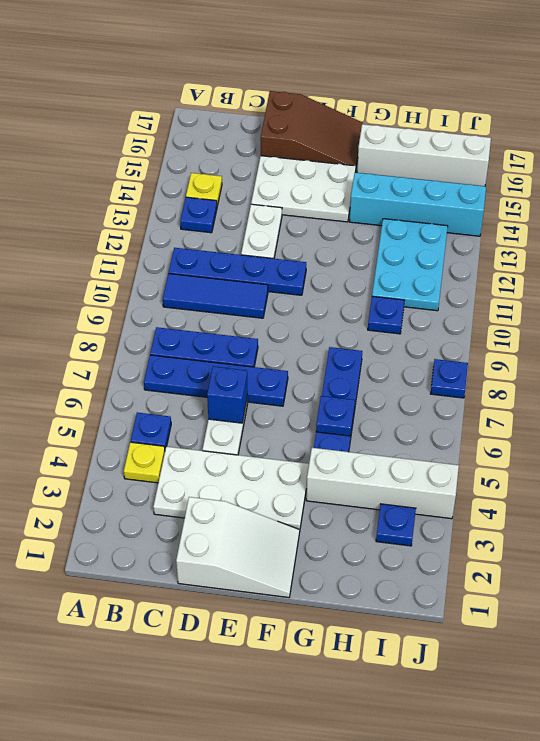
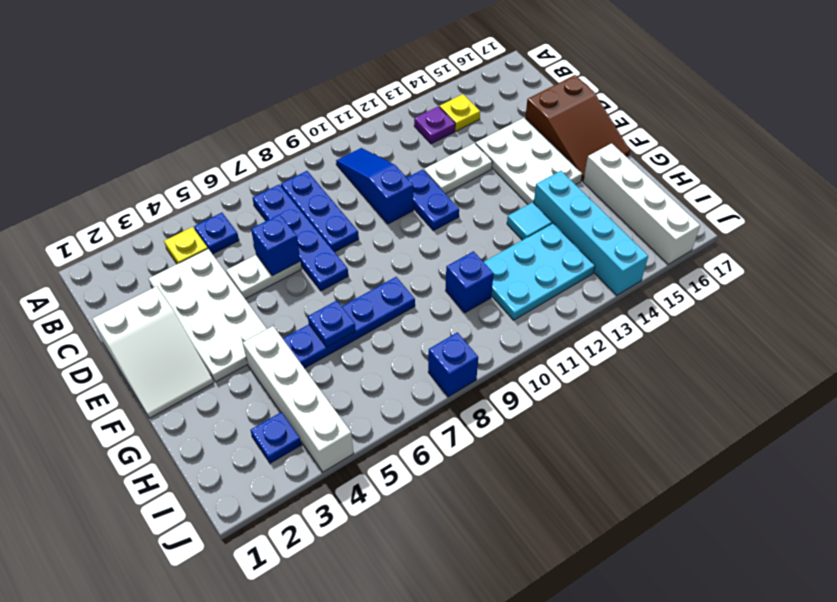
blue 1x3 tile [163,274,268,318] -> blue 1x3 slope [336,148,414,224]
blue 1x4 plate [169,248,306,295] -> blue 1x2 plate [407,170,459,231]
blue 1x1 plate [180,197,217,233] -> purple 1x1 plate [414,106,455,144]
none -> cyan 1x1 tile [507,202,552,240]
blue 1x1 plate [368,296,404,334] -> blue 1x1 brick [446,251,494,313]
blue 1x1 plate [431,359,468,398] -> blue 1x1 brick [428,332,478,397]

